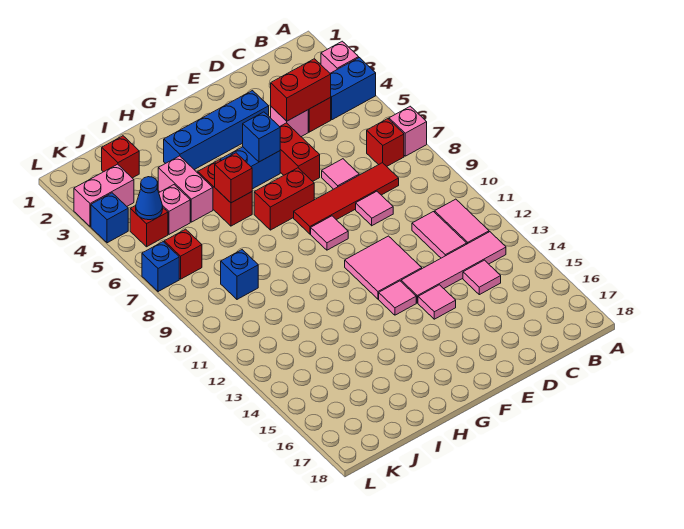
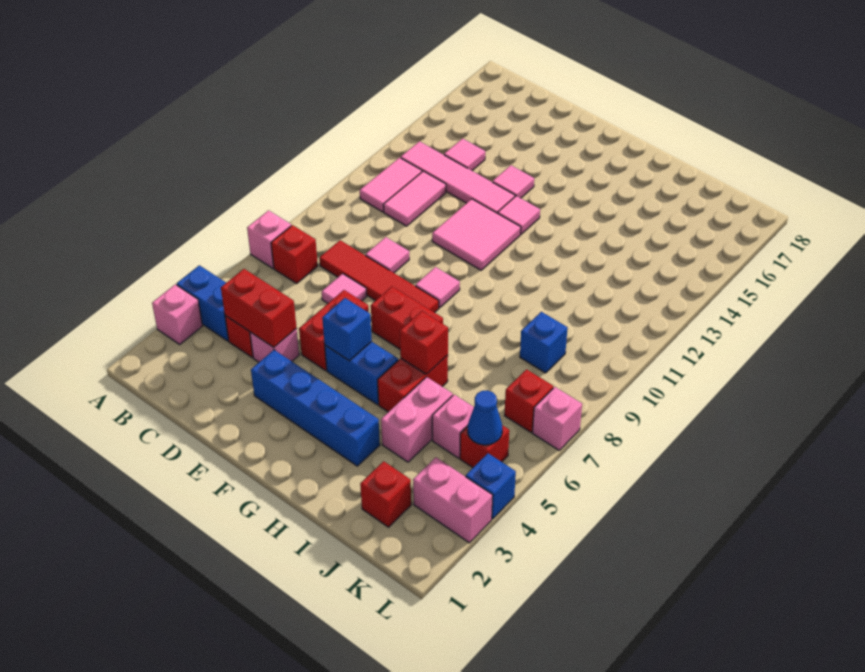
blue 1x1 brick [142,242,179,292] -> pink 1x1 brick [532,387,582,450]

